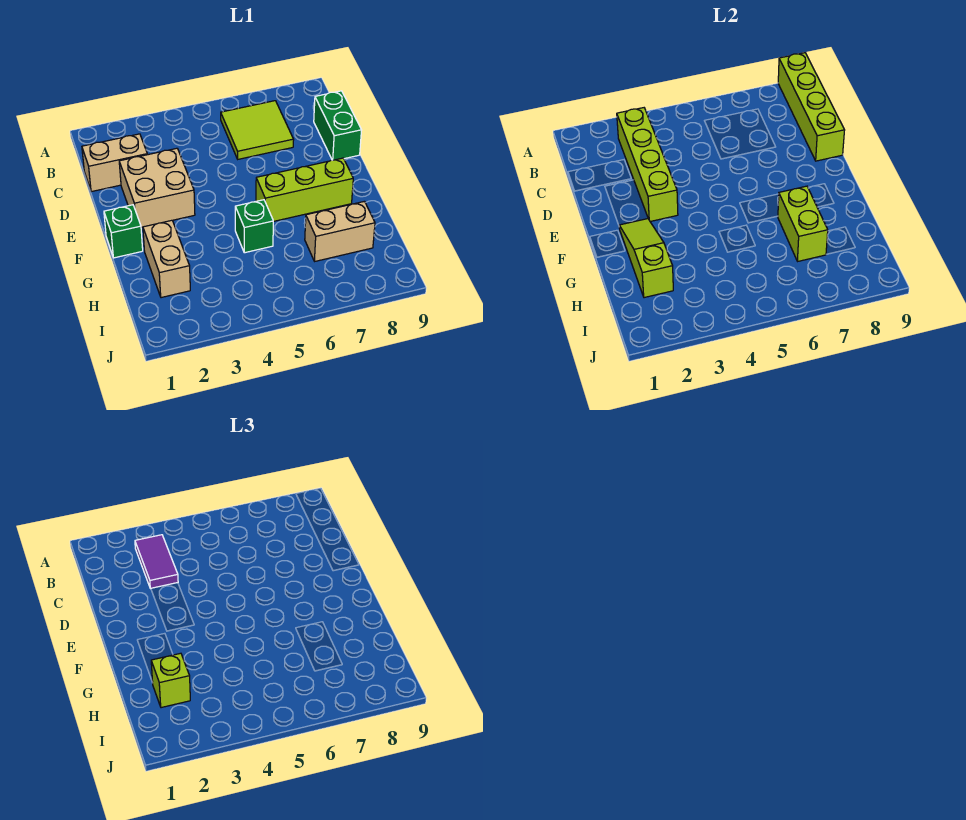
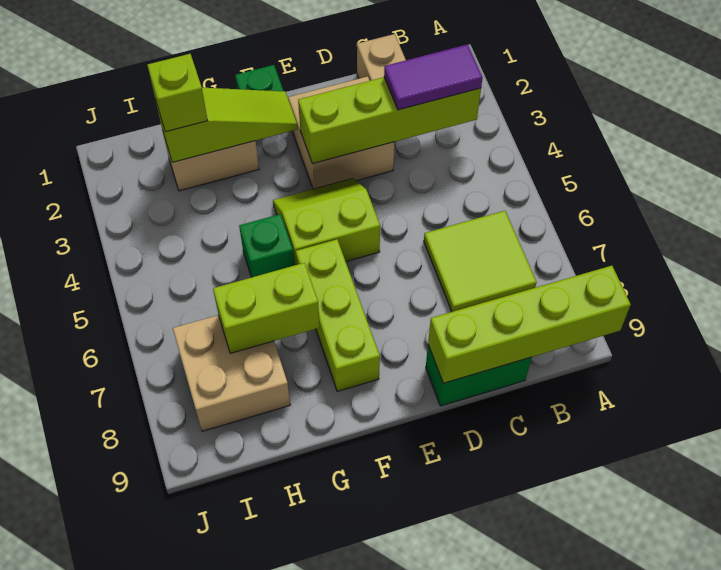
none -> lime 2x2 slope [273,178,380,265]
tan 1x2 brick [305,201,375,261] -> tan 2x2 brick [173,315,290,431]

